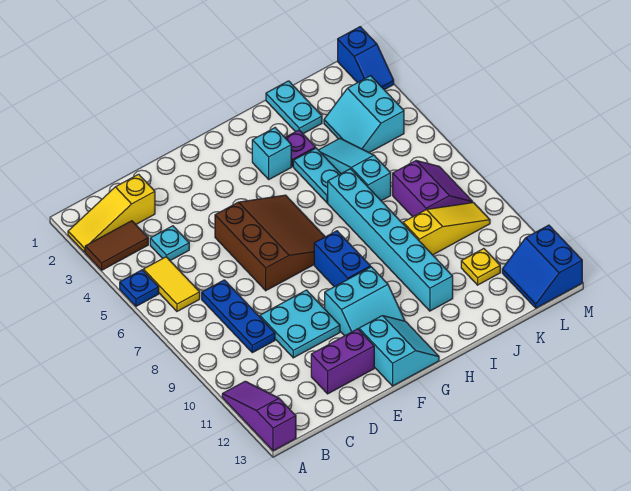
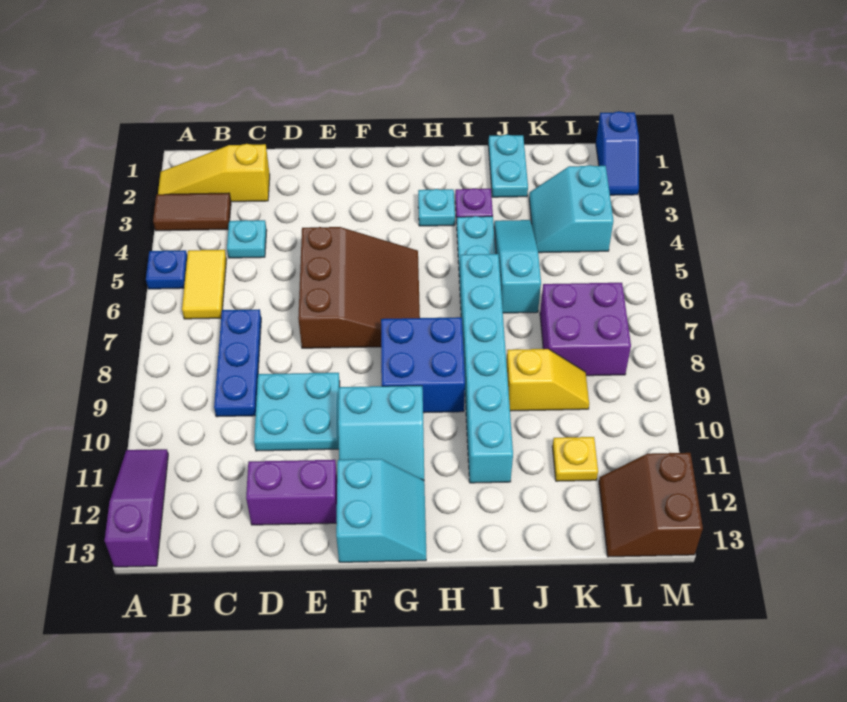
blue 1x2 brick [314,231,371,287] -> blue 2x2 brick [381,317,465,413]
cyan 1x1 brick [252,128,291,179] -> cyan 1x1 plate [418,189,455,226]
yellow 1x3 slope [403,203,490,255] -> yellow 1x2 slope [506,349,589,411]
purple 2x2 slope [393,161,473,217] -> purple 2x2 brick [540,283,631,376]
blue 2x2 slope [502,225,582,308] -> brown 2x2 slope [599,453,703,557]

